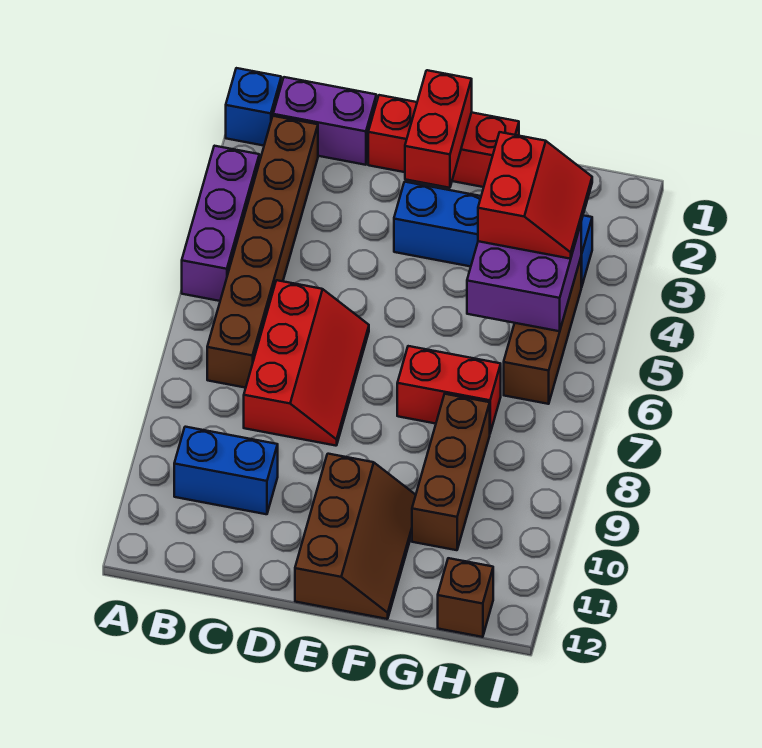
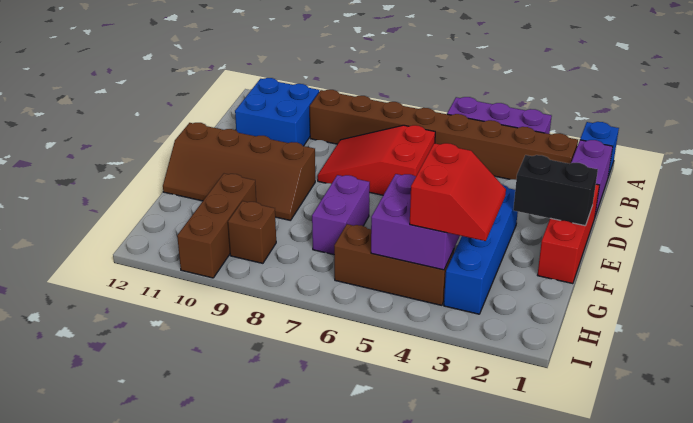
brown 1x6 brick [207,116,318,388] -> brown 1x8 brick [310,90,578,180]
blue 1x2 brick [174,427,278,514] -> blue 2x2 brick [235,78,319,146]
red 2x3 slope [244,280,369,446] -> red 2x3 slope turned to [317,125,435,195]
red 1x2 brick [405,70,472,188] -> black 1x2 brick [513,155,598,226]
brown 2x3 slope [295,454,416,619] -> brown 2x4 slope [163,123,315,221]
red 1x2 brick [397,346,501,433] -> purple 1x2 brick [312,175,370,255]
red 2x2 slope [478,132,592,259] -> red 2x2 slope turned to [410,143,506,241]
brown 1x3 brick [412,394,490,550] -> brown 1x3 brick turned to [177,174,256,278]
brown 1x1 brick [438,558,493,637] -> brown 1x1 brick moved to [228,201,276,263]

